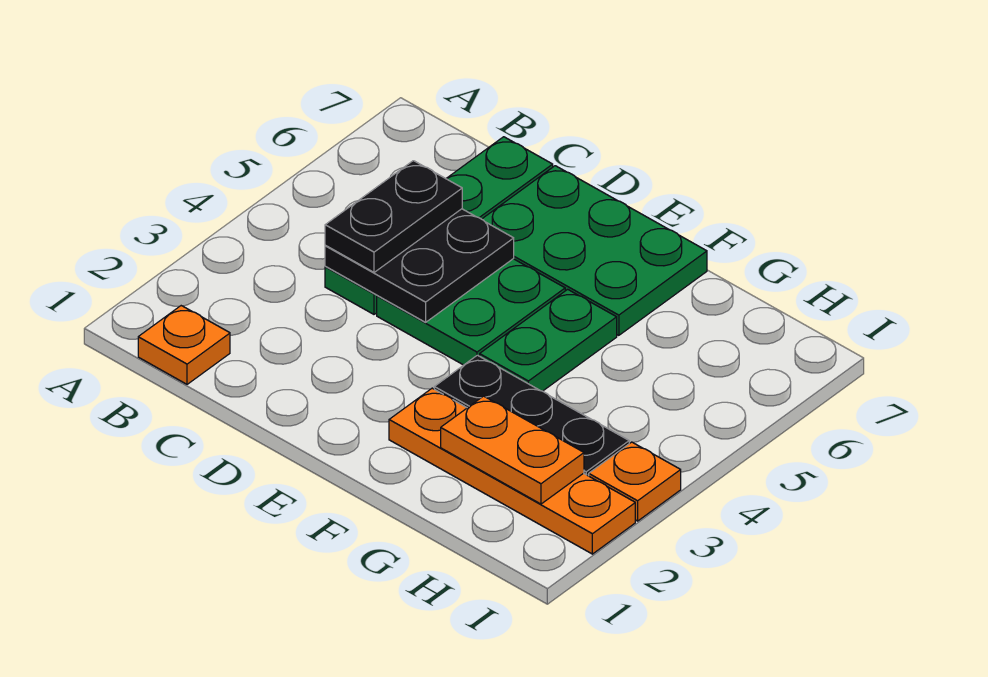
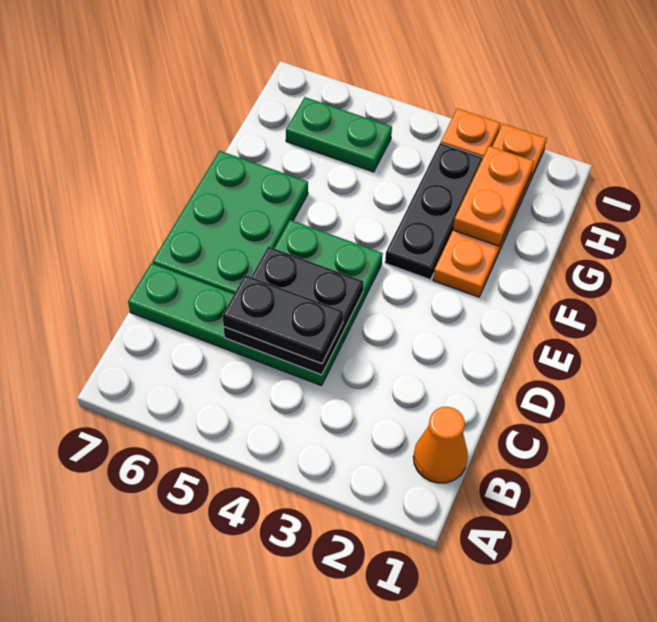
orange 1x1 plate [138,306,230,384] -> orange 1x1 cone [413,407,468,483]
green 1x2 plate [480,289,617,391] -> green 1x2 plate moved to [286,97,392,172]

